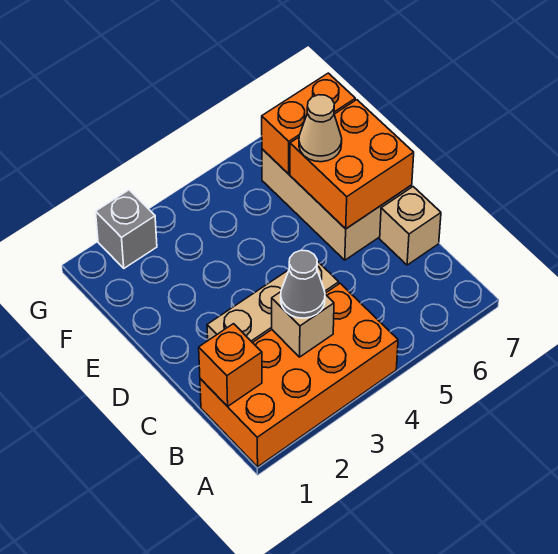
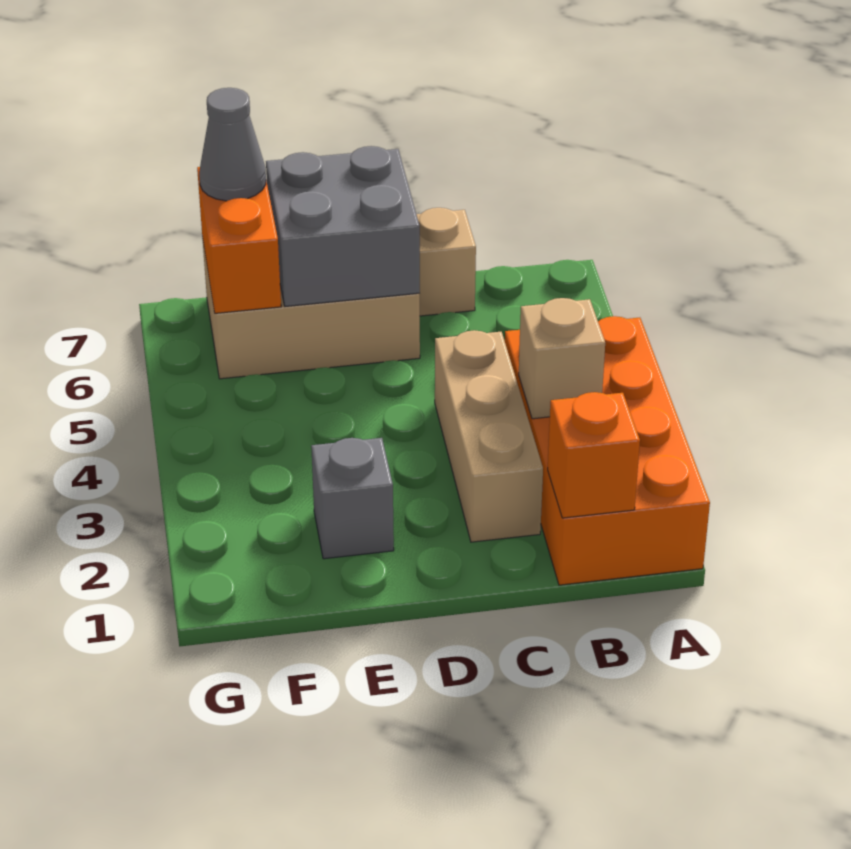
grey 1x1 cone [281,250,325,318] -> grey 1x1 cone moved to [199,88,266,201]
orange 2x2 brick [290,100,414,229] -> grey 2x2 brick [266,146,420,306]
tan 1x1 cone [299,95,342,162] -> none
grey 1x1 brick [96,190,157,268] -> grey 1x1 brick moved to [311,438,394,559]

